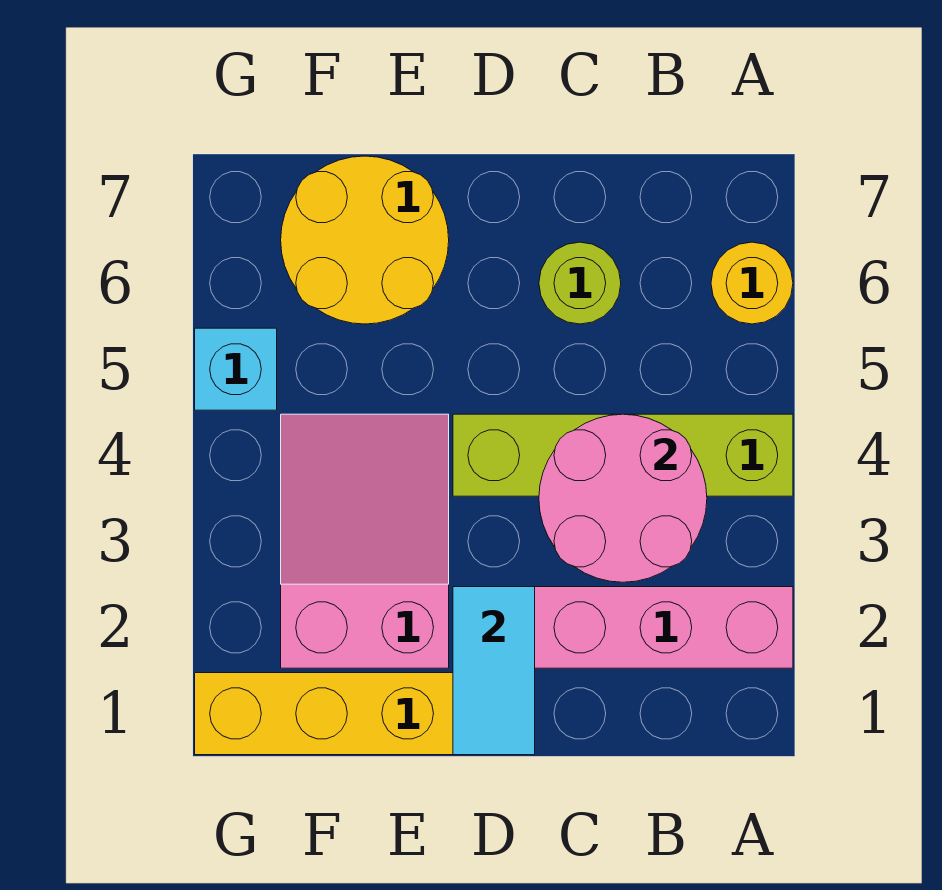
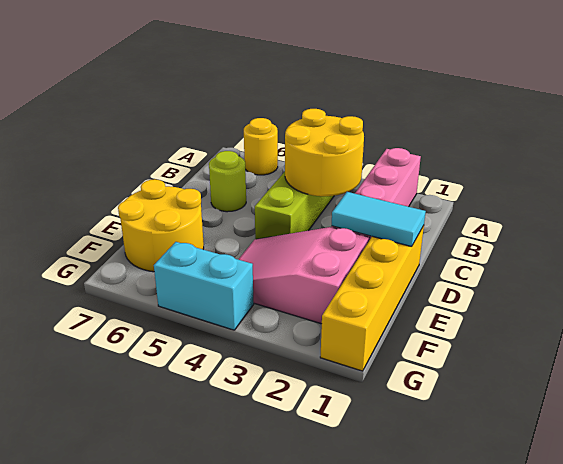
pink 2x2 round brick [539,414,707,582] -> yellow 2x2 round brick [285,109,364,196]
cyan 1x1 brick [195,328,277,410] -> cyan 1x2 brick [154,242,254,330]

